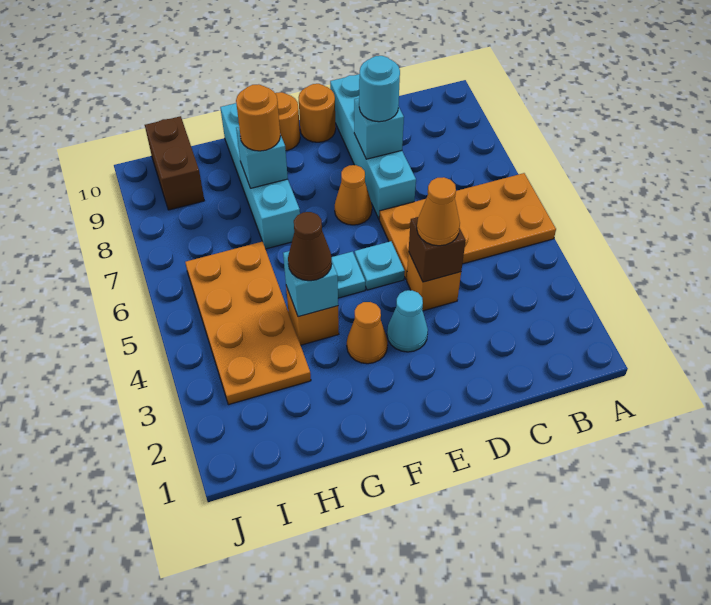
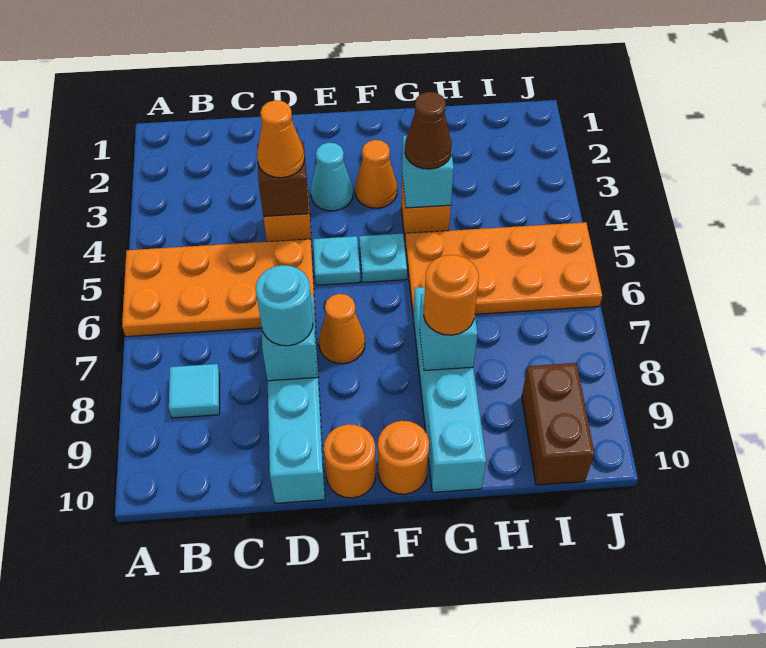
none -> cyan 1x1 tile [169,364,220,418]
orange 2x4 plate [185,242,311,405] -> orange 2x4 plate turned to [405,222,602,318]

